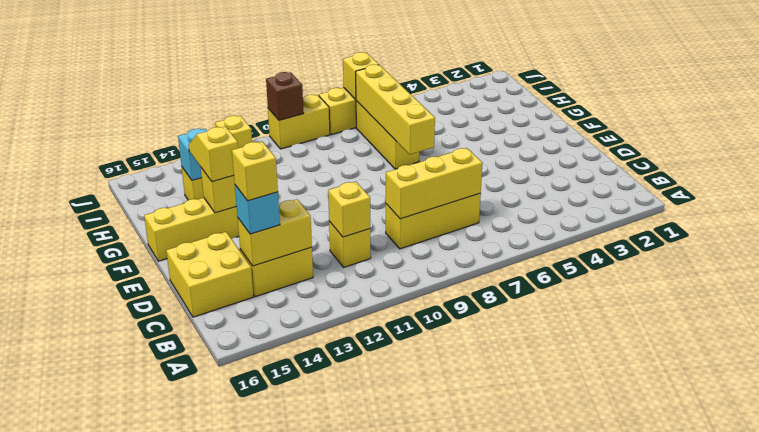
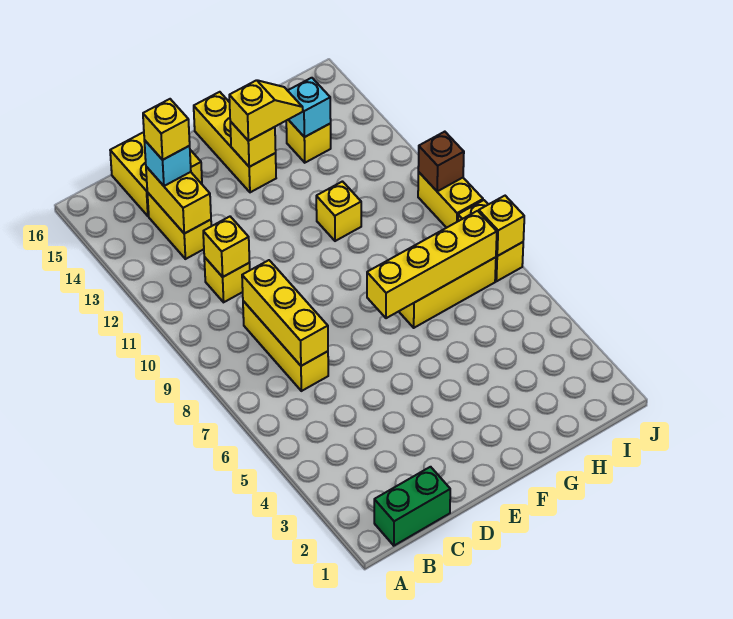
none -> green 1x2 brick [374,467,450,546]
yellow 1x1 brick [215,116,252,148] -> yellow 1x1 brick moved to [316,182,361,241]

